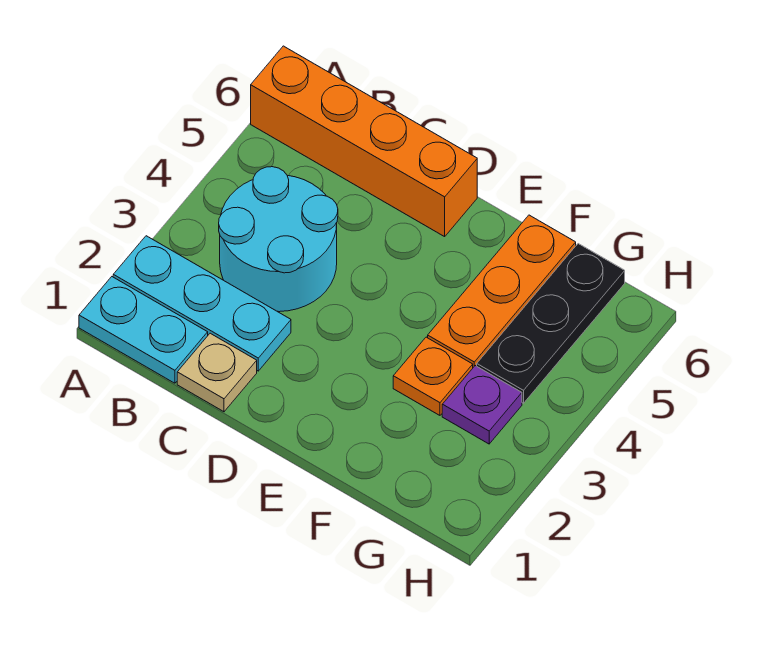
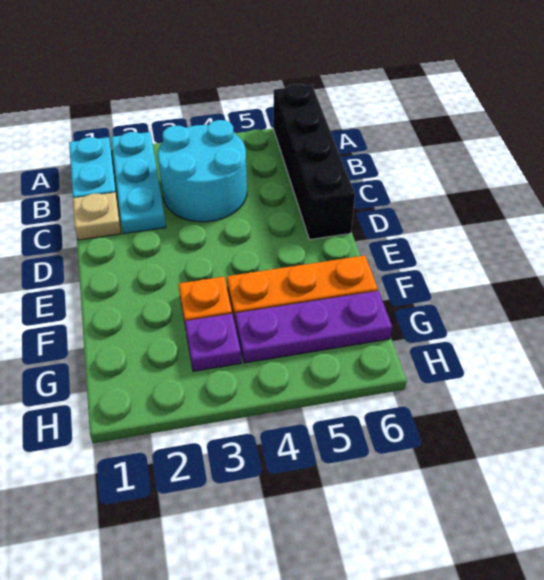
orange 1x4 brick [251,46,477,237] -> black 1x4 brick [273,84,355,240]
black 1x3 plate [477,244,625,403] -> purple 1x3 plate [235,291,392,363]

